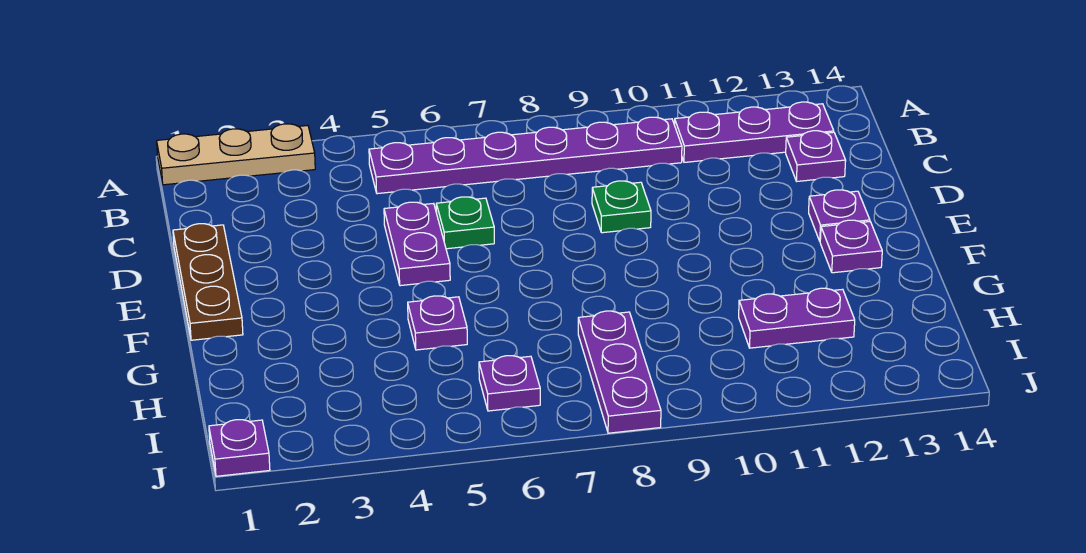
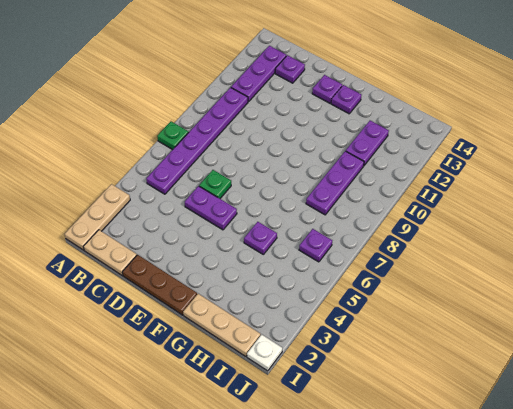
none -> tan 1x2 plate [83,230,137,276]
green 1x1 plate [592,181,651,233] -> green 1x1 plate moved to [157,121,189,150]
none -> tan 1x3 plate [183,294,261,357]
purple 1x3 plate [578,311,661,433] -> purple 1x3 plate turned to [306,151,364,215]
purple 1x1 plate [209,420,270,476] -> white 1x1 plate [247,335,282,371]

